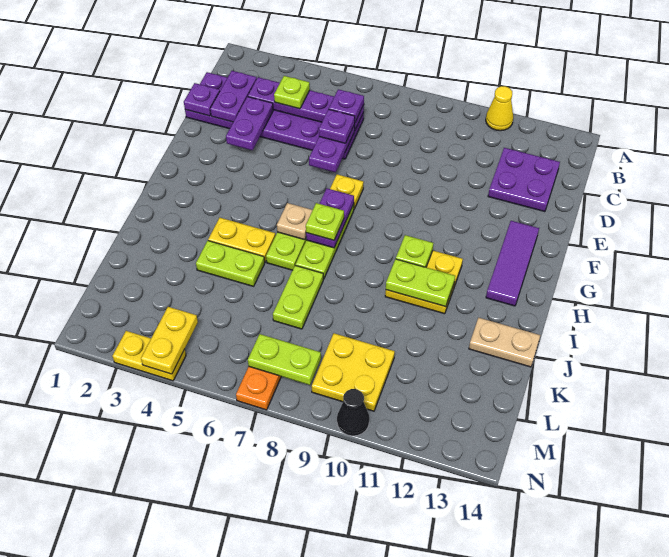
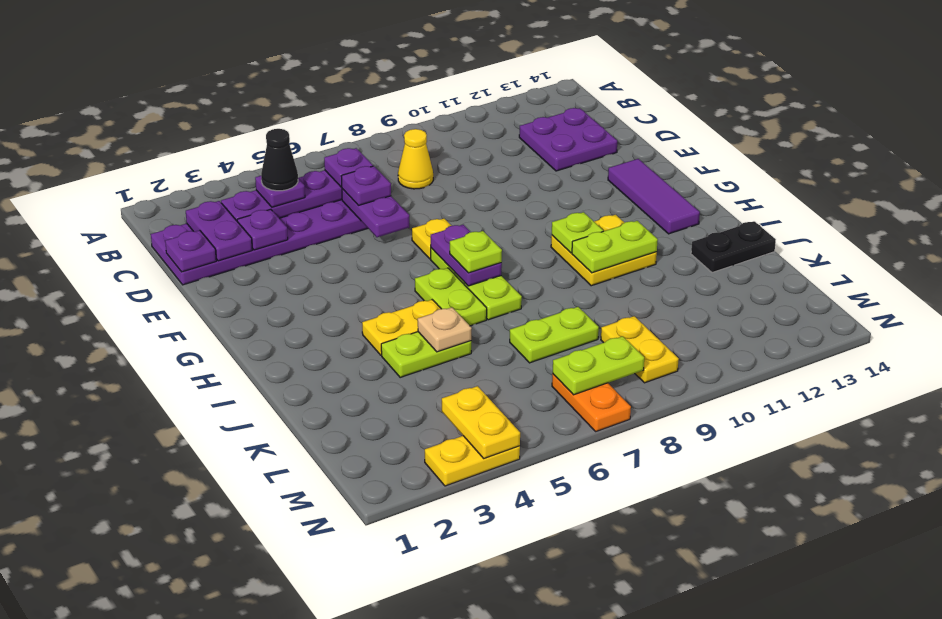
yellow 1x1 cone [486,86,513,131] -> yellow 1x1 cone moved to [398,129,433,189]
lime 1x1 plate [274,76,310,109] -> purple 1x1 plate [255,176,305,207]
purple 1x2 plate [226,97,273,150] -> purple 1x1 plate [237,209,288,250]
tan 1x1 plate [277,203,312,240] -> tan 1x1 plate moved to [418,307,472,352]
lime 1x2 plate [273,265,323,329] -> lime 1x2 plate turned to [510,307,599,363]
tan 1x2 plate [469,318,540,367] -> black 1x2 plate [691,221,776,273]
yellow 2x2 plate [312,333,395,411] -> yellow 1x2 plate [601,316,679,383]
black 1x1 cone [337,389,370,436] -> black 1x1 cone moved to [261,129,298,191]

